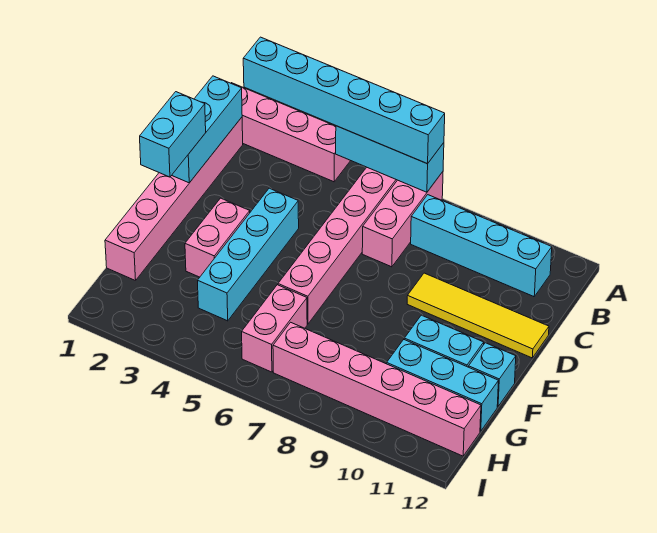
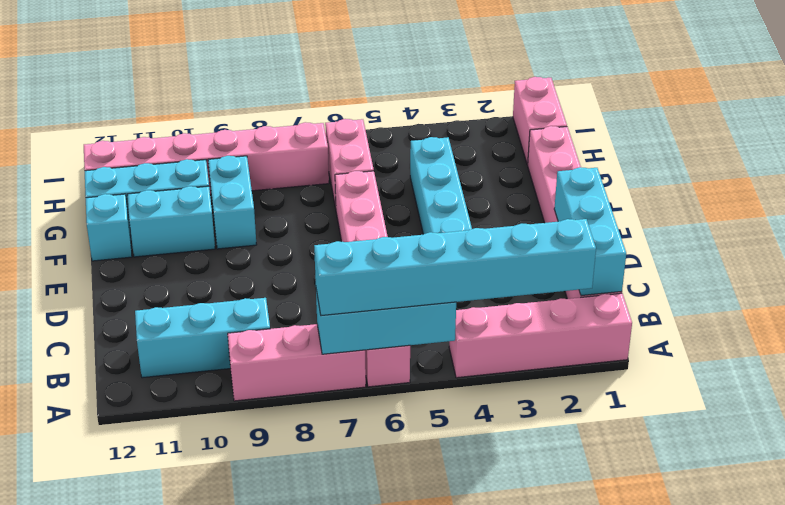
pink 1x3 brick [362,172,443,267] -> pink 1x3 brick turned to [228,324,366,401]
cyan 1x4 brick [411,195,552,297] -> cyan 1x3 brick [135,298,270,378]
cyan 1x2 brick [140,92,206,177] -> cyan 1x2 brick moved to [208,156,257,249]
yellow 1x4 tile [407,273,549,358] -> none
pink 1x2 brick [185,198,250,277] -> pink 1x2 brick moved to [513,77,567,165]

